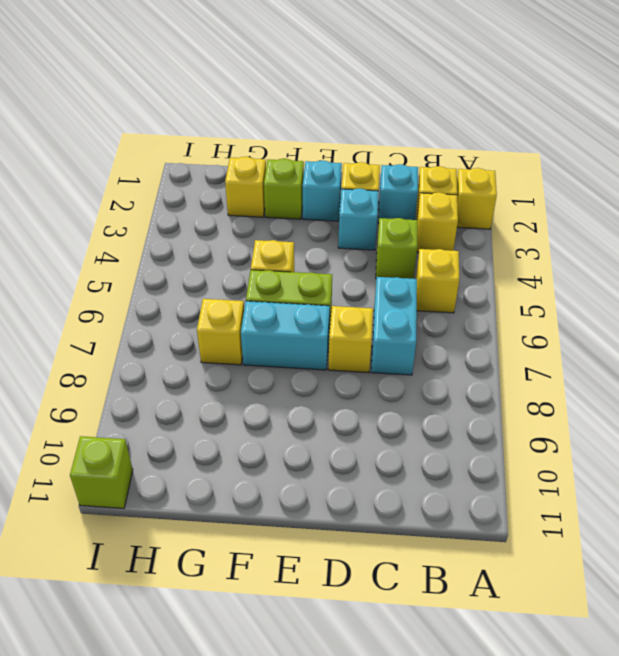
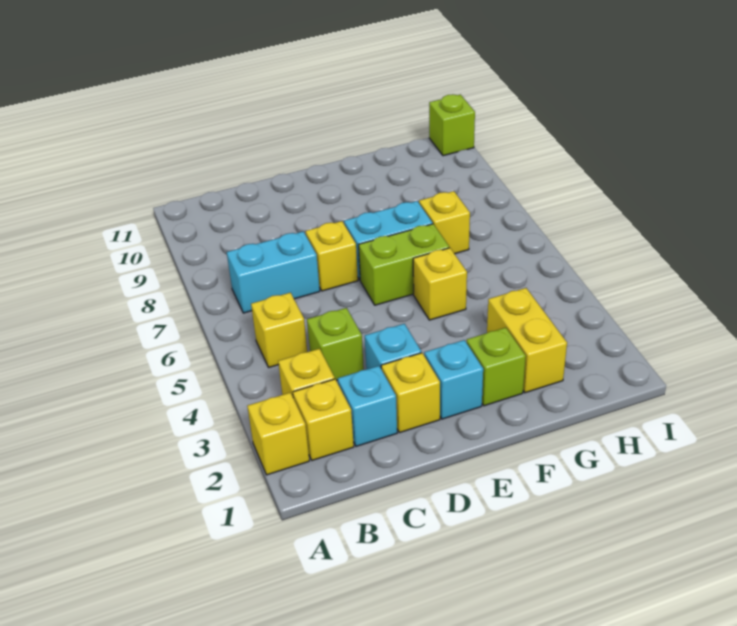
cyan 1x2 brick [371,277,417,375] -> cyan 1x2 brick turned to [227,231,320,313]
yellow 1x1 brick [225,157,266,217] -> yellow 1x2 brick [487,288,567,393]

